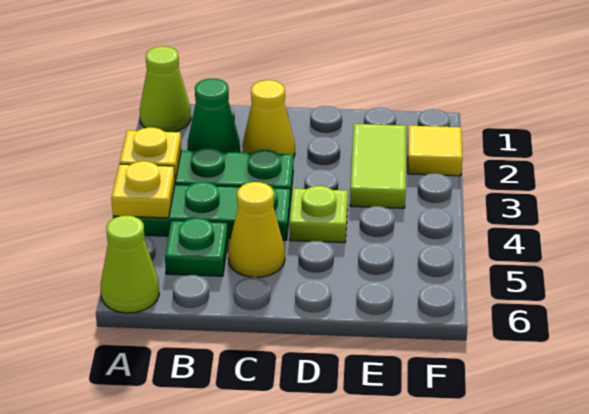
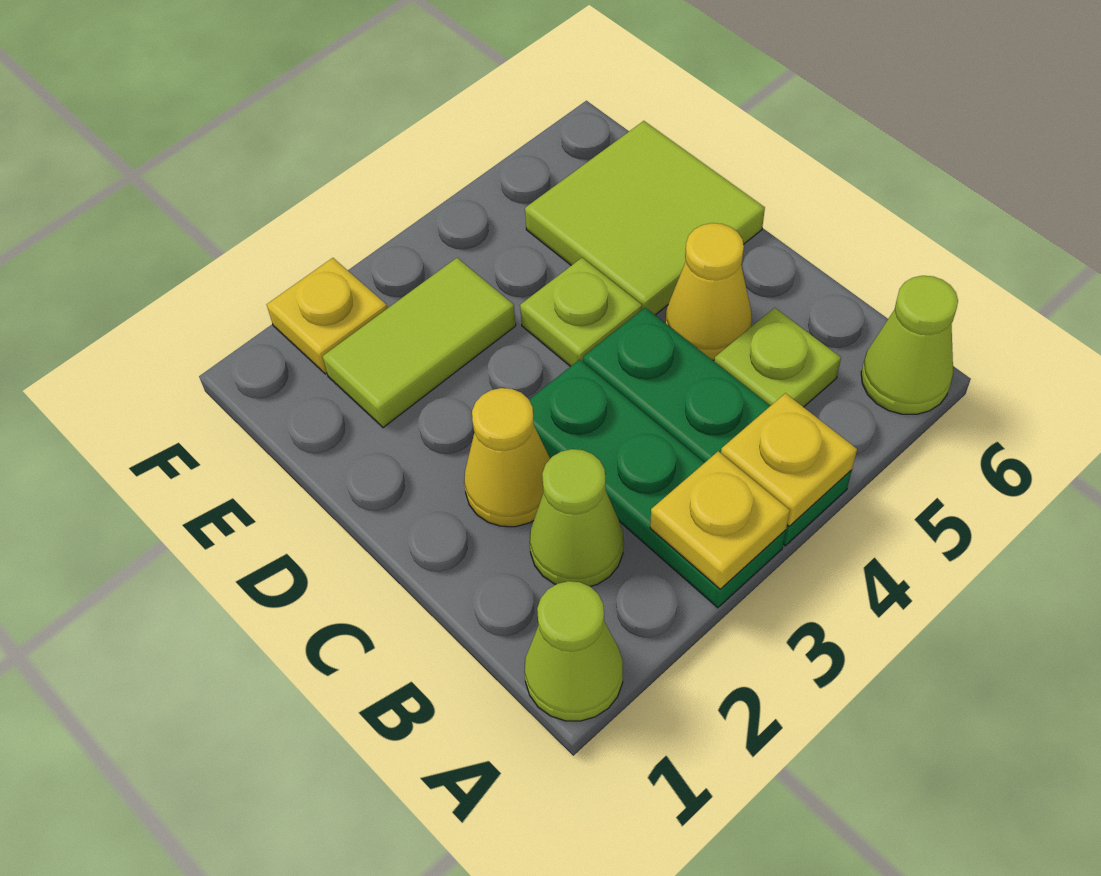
green 1x1 cone [188,79,240,153] -> lime 1x1 cone [530,449,623,587]
green 1x1 plate [165,218,228,276] -> lime 1x1 plate [714,308,841,407]
none -> lime 2x2 tile [525,121,765,315]
yellow 1x1 tile [408,126,462,176] -> yellow 1x1 plate [267,258,387,374]

